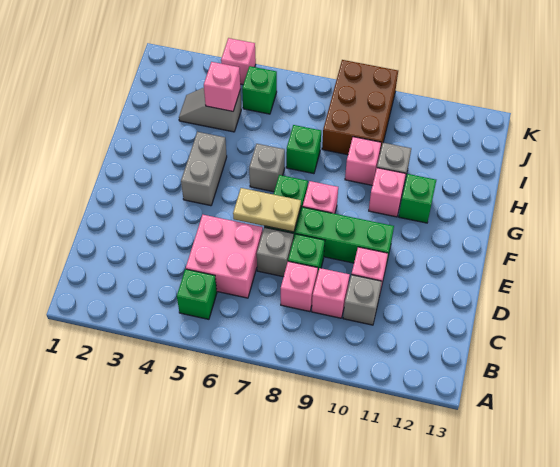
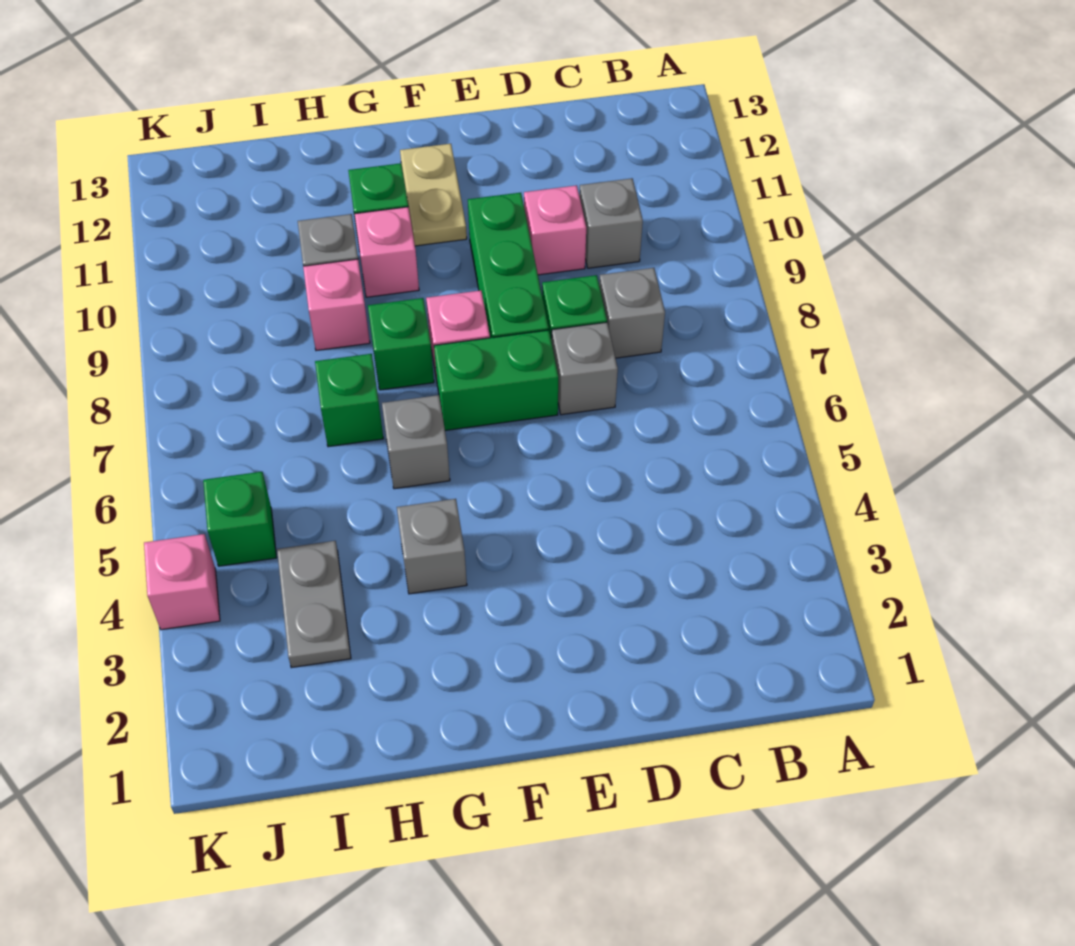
green 1x1 brick [177,269,217,319] -> green 1x1 brick moved to [368,298,434,390]
pink 2x2 brick [186,215,263,298] -> none
pink 1x1 brick [281,261,318,312] -> grey 1x1 brick [599,268,665,358]
pink 1x1 brick [312,268,350,318] -> none
tan 1x2 plate [233,188,301,232] -> tan 1x2 plate moved to [400,144,467,246]
grey 1x2 brick [181,132,227,206] -> grey 1x1 brick [397,499,467,594]
grey 1x2 slope [179,88,241,132] -> grey 1x2 plate [277,541,351,668]
pink 1x1 brick [204,62,240,111] -> none
brown 2x3 brick [322,60,398,155] -> none

